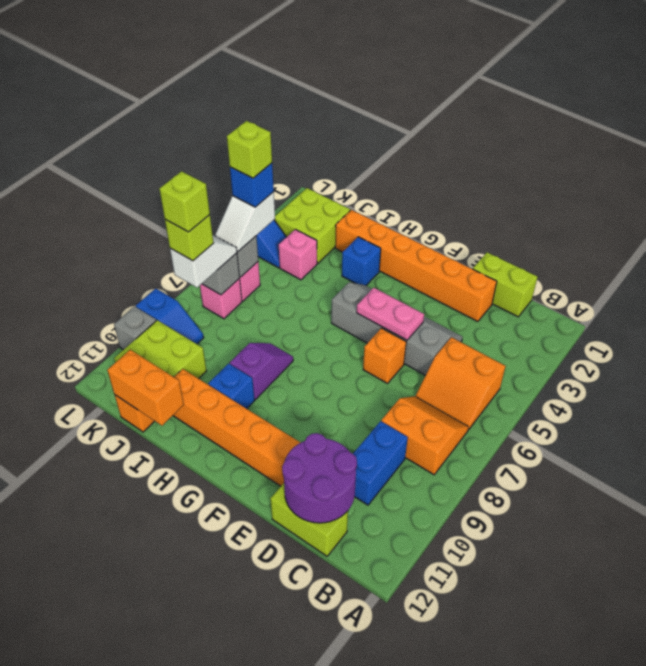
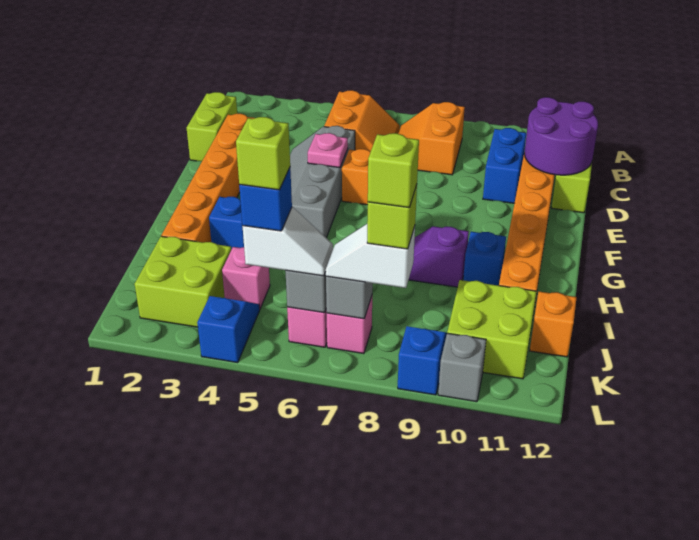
blue 1x2 brick [353,421,408,505] -> blue 1x2 brick turned to [483,128,526,203]
pink 1x2 plate [357,288,424,340] -> pink 1x1 plate [308,133,348,168]
orange 1x2 brick [107,350,184,426] -> none

